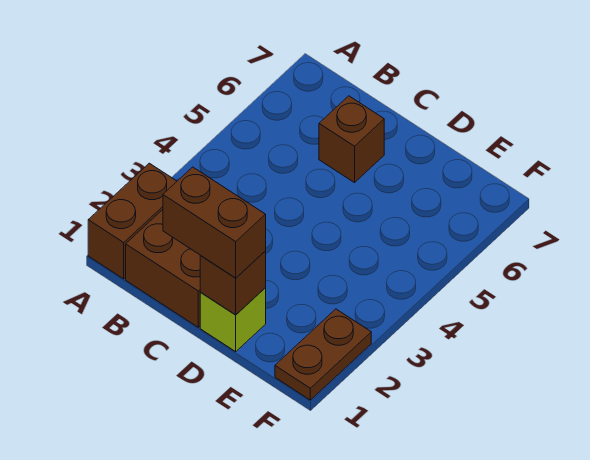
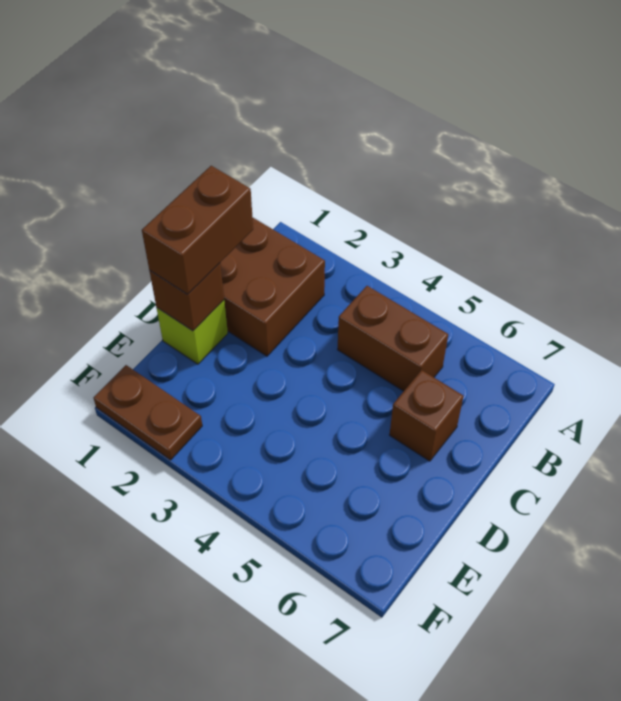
brown 1x2 brick [88,163,177,279] -> brown 1x2 brick moved to [338,286,448,391]

